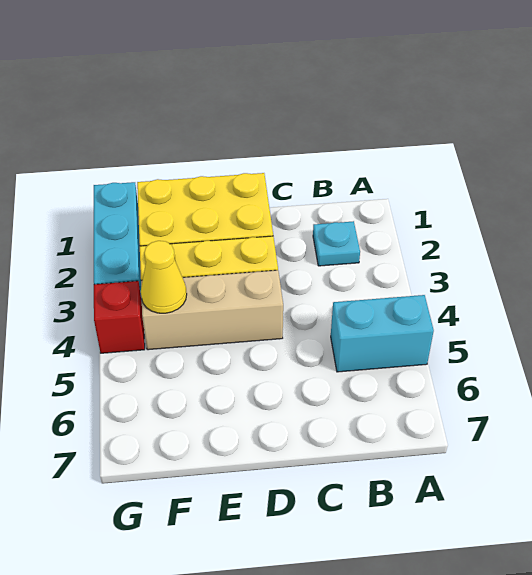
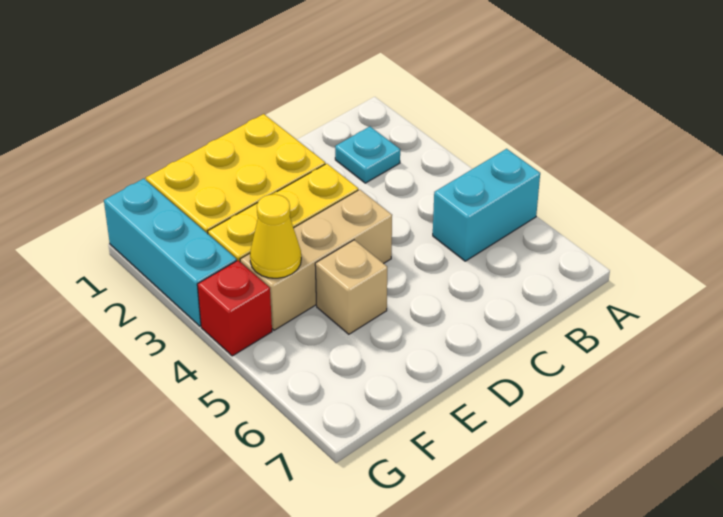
none -> tan 1x1 brick [315,240,387,334]

